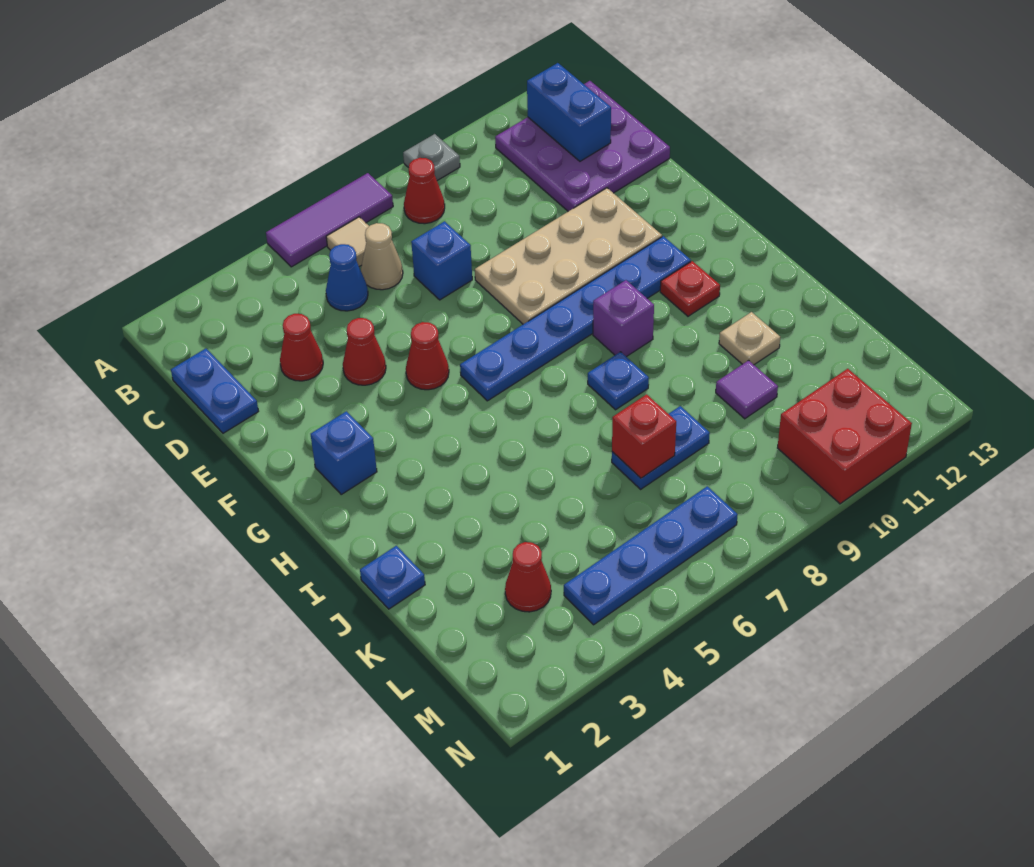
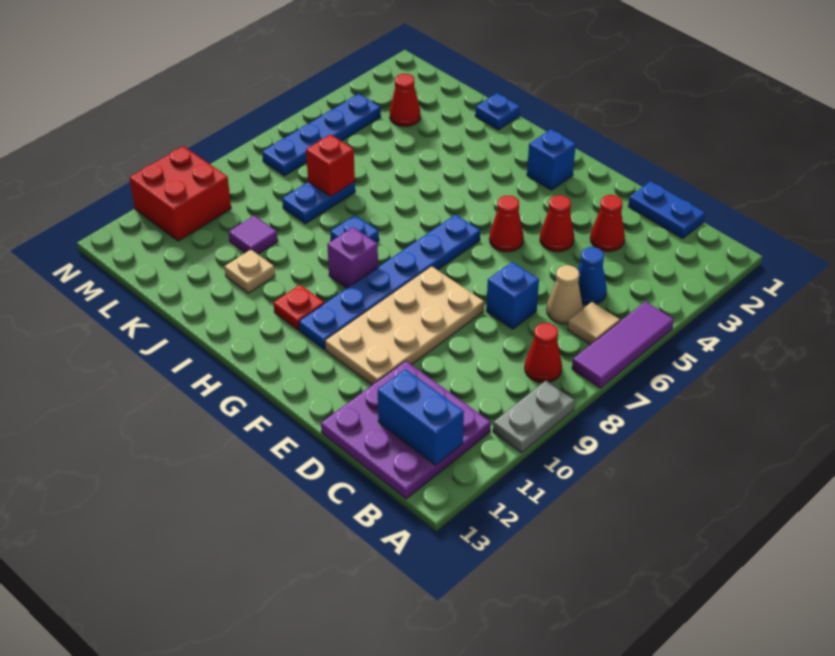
grey 1x1 plate [403,134,460,181] -> grey 1x2 plate [493,381,575,453]

